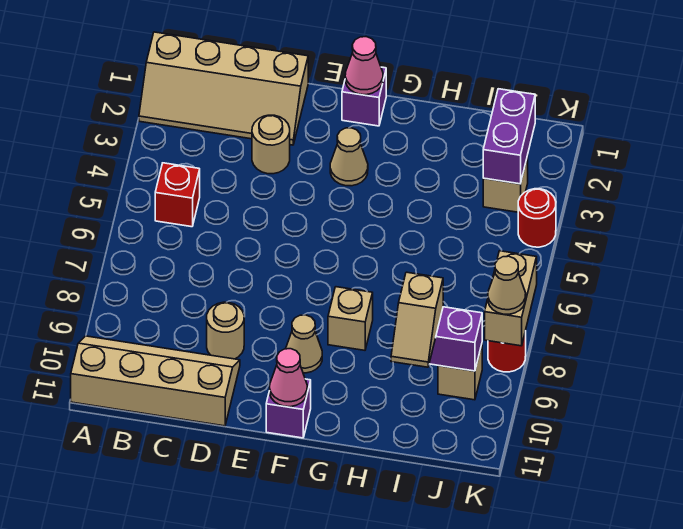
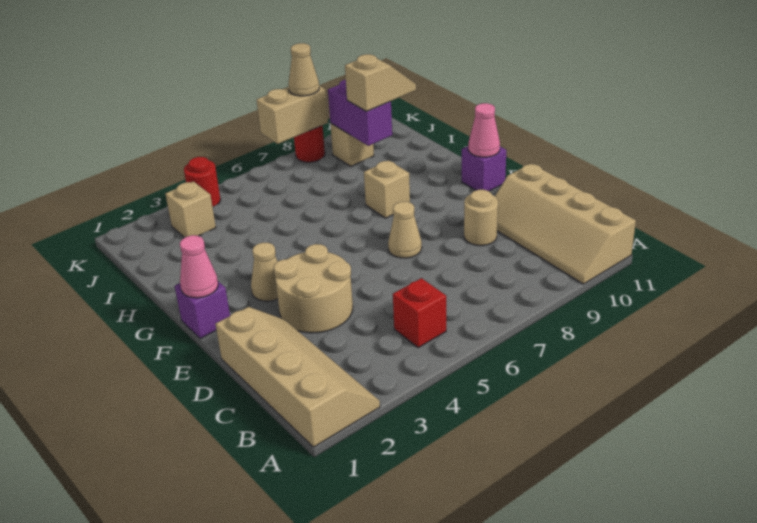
tan 1x1 round brick [252,115,290,174] -> tan 2x2 round brick [274,244,353,333]
tan 1x1 cone [286,315,322,373] -> tan 1x1 cone moved to [388,202,422,258]
purple 1x2 brick [483,89,535,184] -> none

